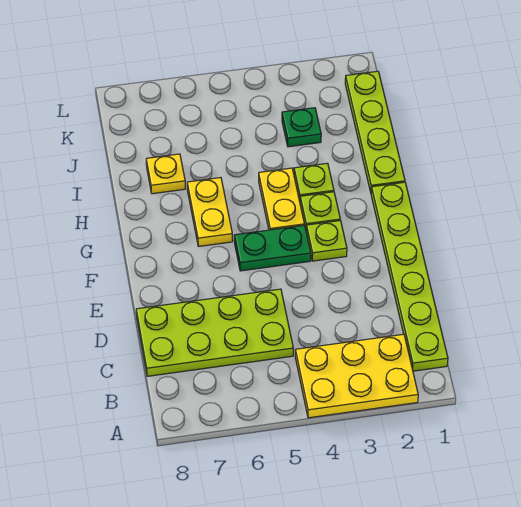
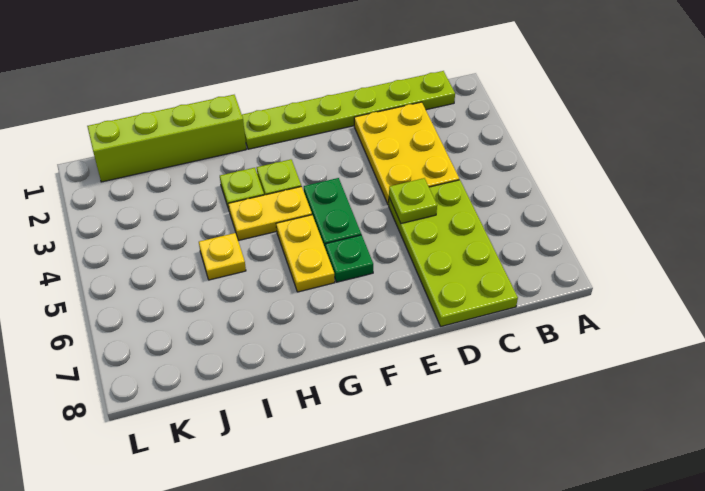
yellow 2x3 plate [295,334,418,418] -> yellow 2x3 plate moved to [354,102,459,205]
lime 1x1 plate [306,221,347,261] -> lime 1x1 plate moved to [389,178,437,223]
yellow 1x2 plate [187,178,233,246] -> yellow 1x2 plate turned to [276,215,335,292]
lime 1x4 plate [345,71,405,192] -> lime 1x4 brick [87,95,246,182]
yellow 1x1 plate [146,154,185,194] -> yellow 1x1 plate moved to [199,233,246,280]
green 1x1 plate [282,108,321,147] -> green 1x1 plate moved to [325,235,373,282]

